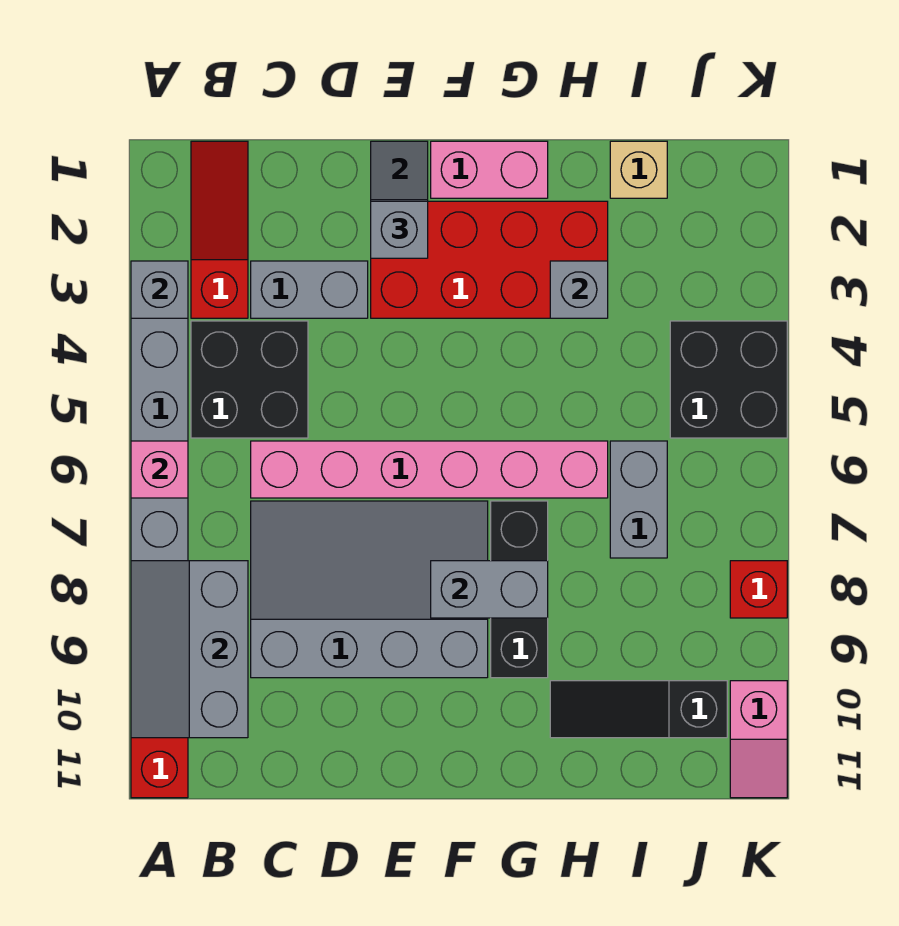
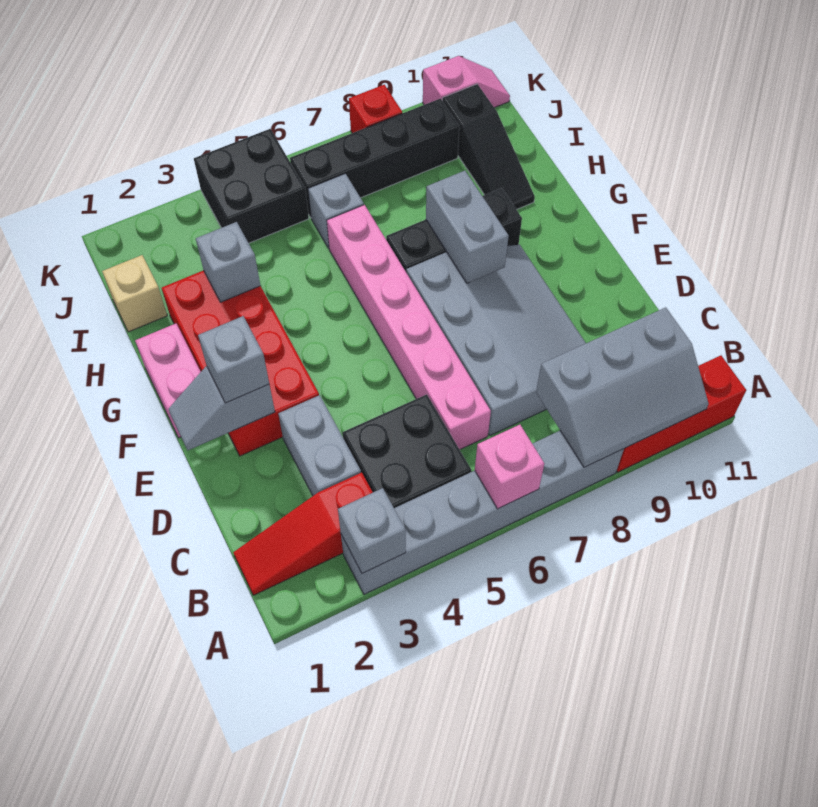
grey 3x4 slope [251,501,488,678] -> grey 3x4 slope turned to [406,245,586,435]
grey 1x2 brick [610,441,667,558] -> grey 1x1 brick [308,174,364,248]
none -> black 1x4 brick [290,99,459,218]

